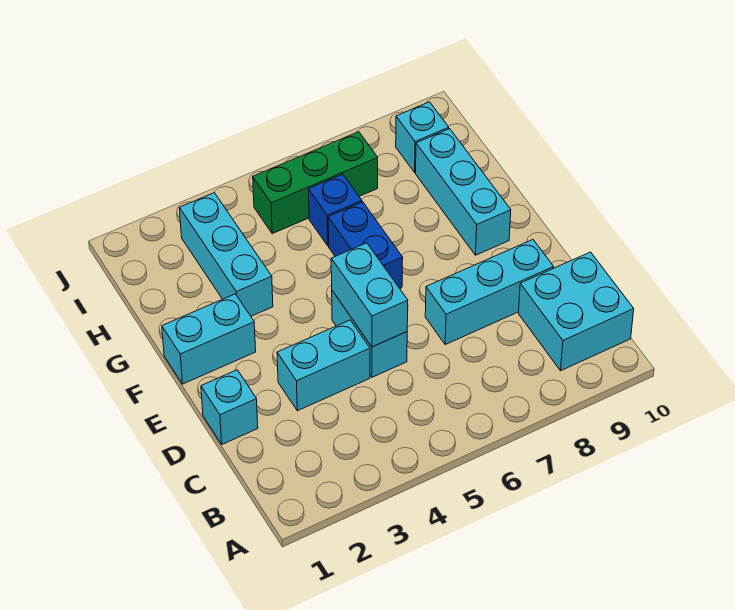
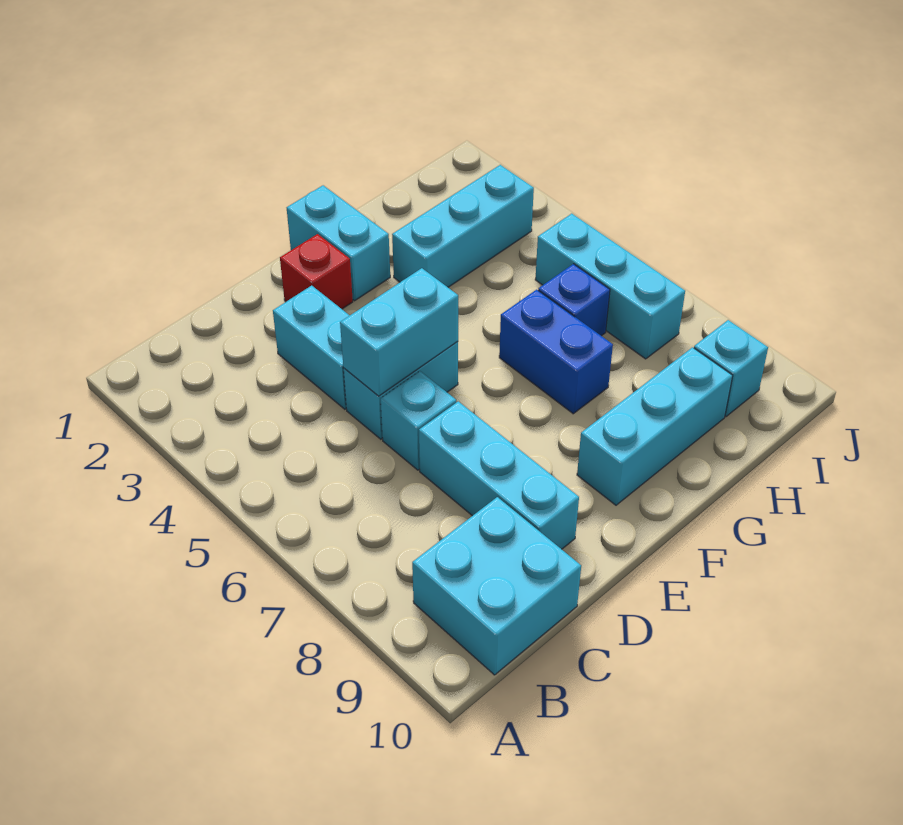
cyan 1x1 brick [201,370,258,444] -> cyan 1x1 brick moved to [381,371,456,470]
none -> red 1x1 brick [280,234,353,309]
blue 1x2 brick [328,202,403,288] -> blue 1x2 brick turned to [499,290,613,414]
green 1x3 brick [253,132,378,234] -> cyan 1x3 brick [535,214,685,359]

